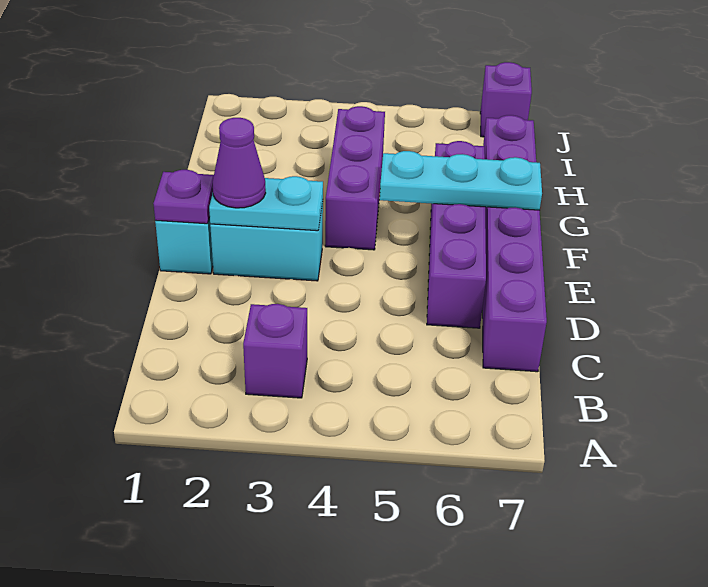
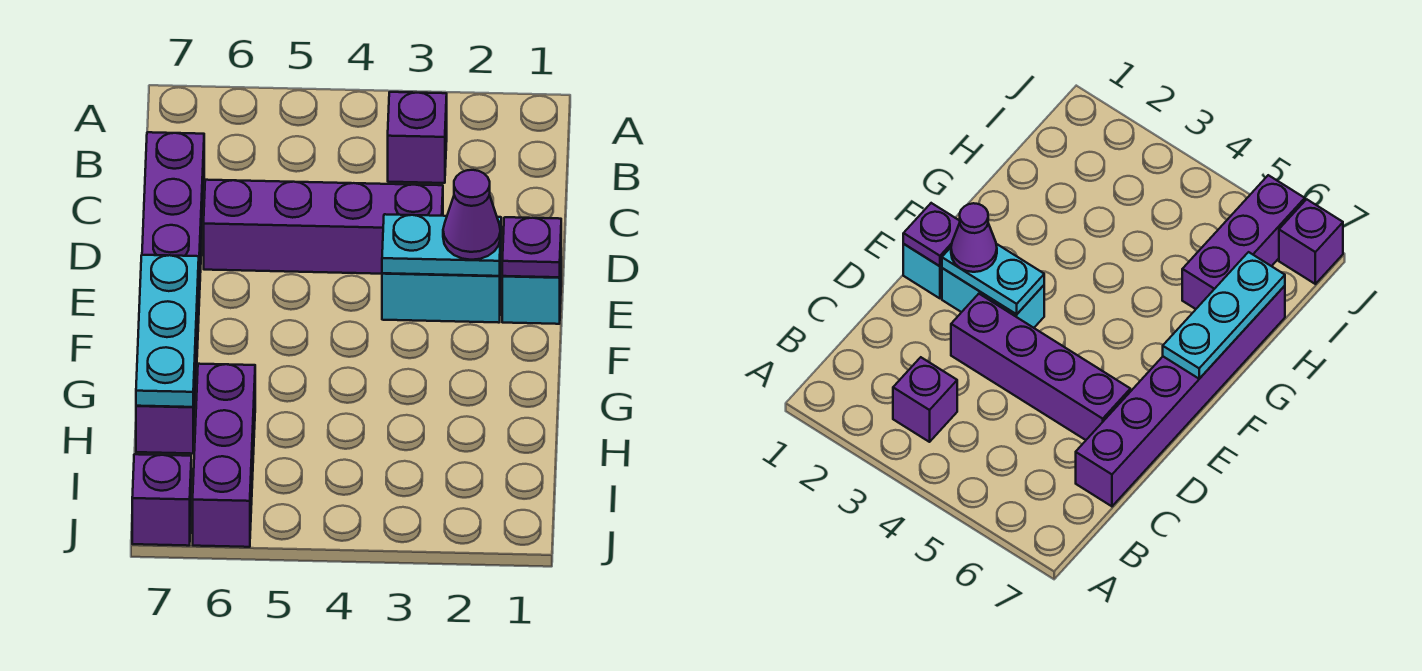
purple 1x4 brick [427,141,486,328] -> purple 1x4 brick turned to [204,180,443,274]
purple 1x3 brick [325,106,385,250] -> purple 1x3 brick moved to [193,364,255,547]
cyan 1x3 plate [380,151,542,210] -> cyan 1x3 plate turned to [136,255,199,407]

